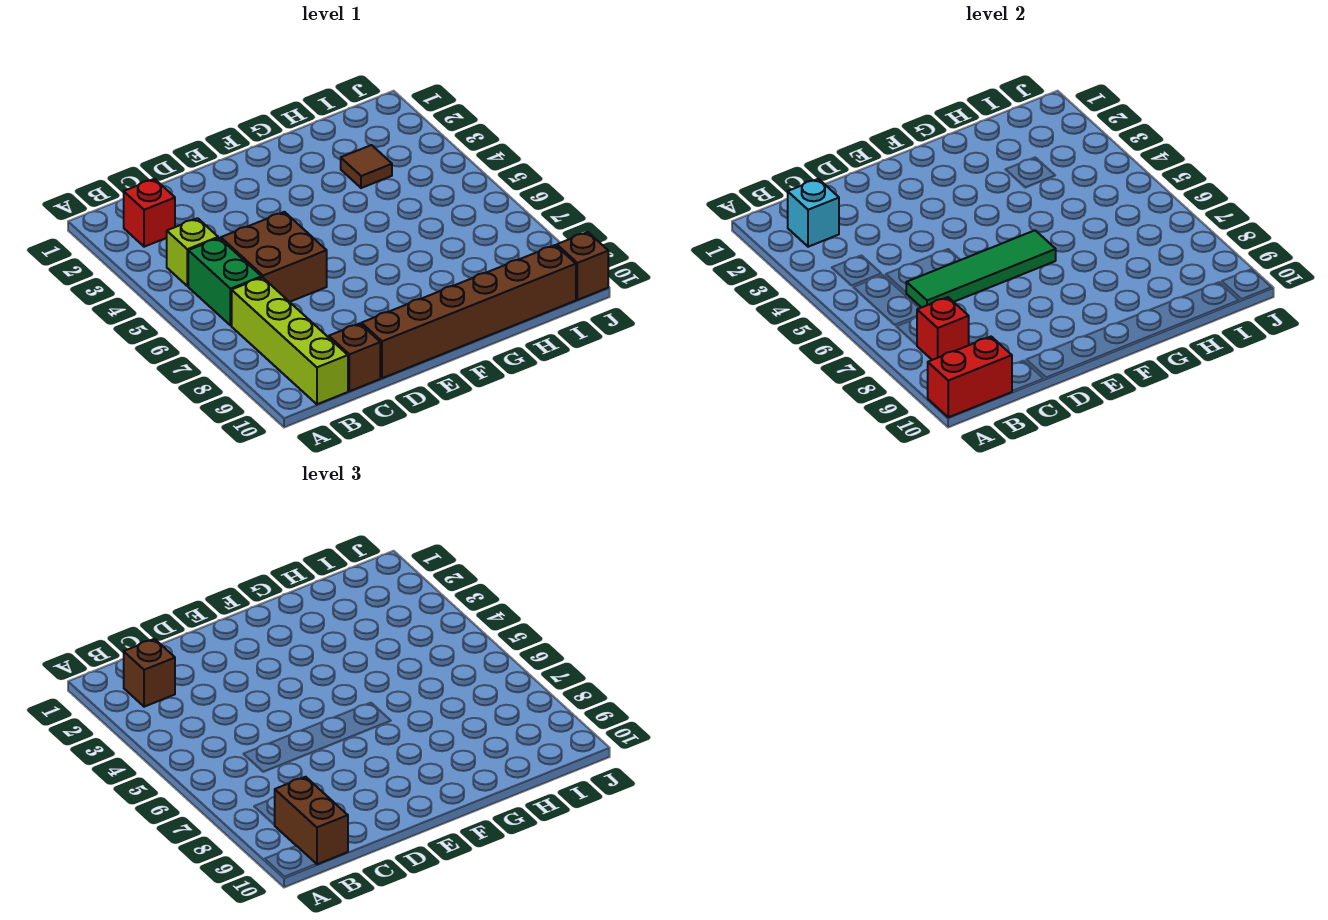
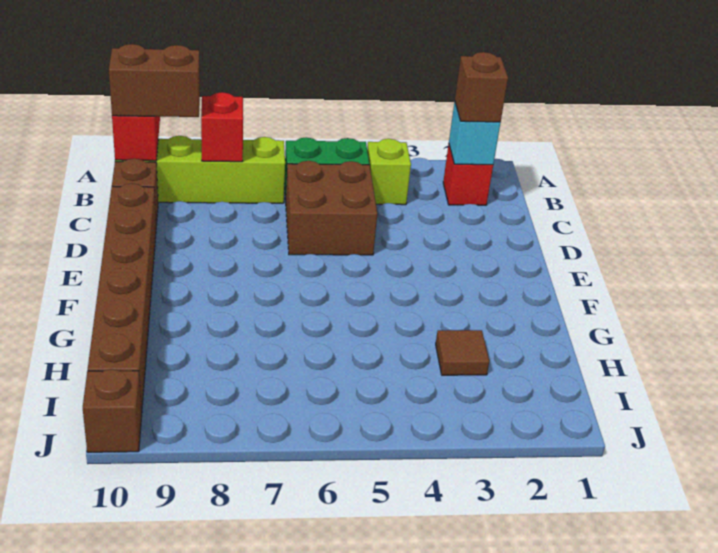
green 1x4 tile [906,230,1056,308] -> none

